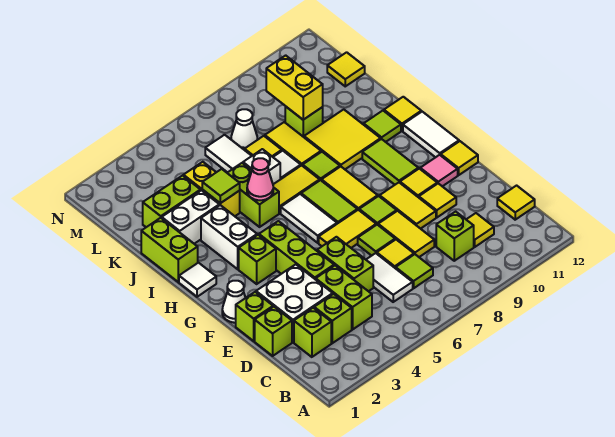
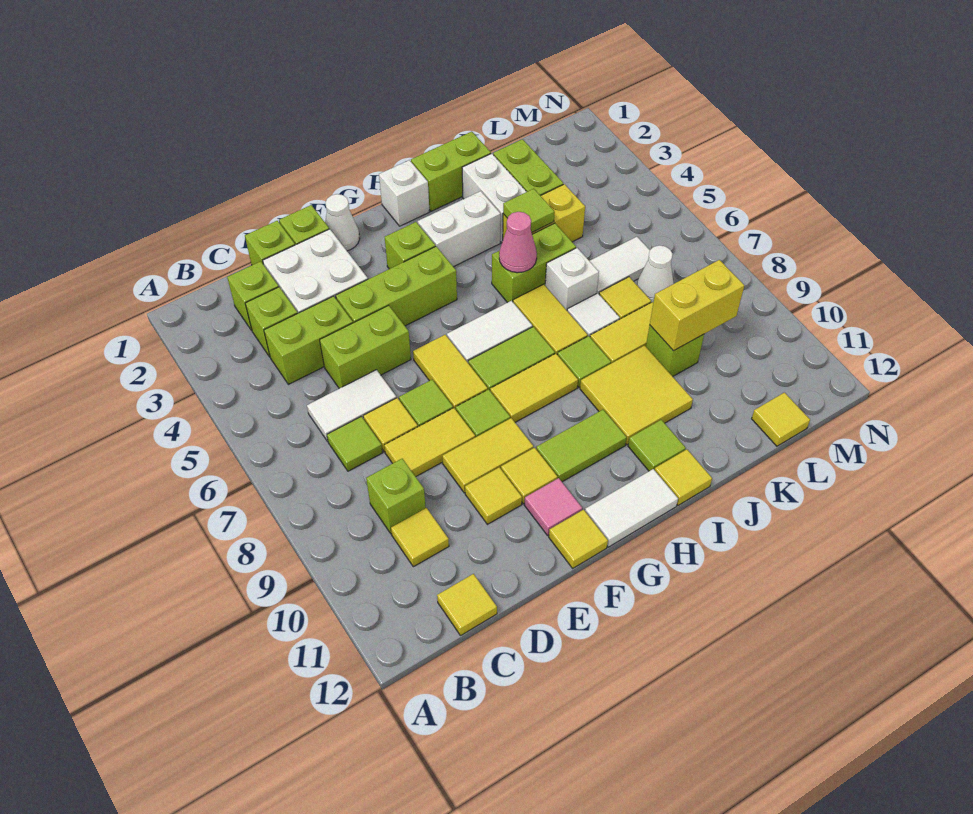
white 1x1 tile [179,263,216,297] -> white 1x1 brick [379,160,430,226]

